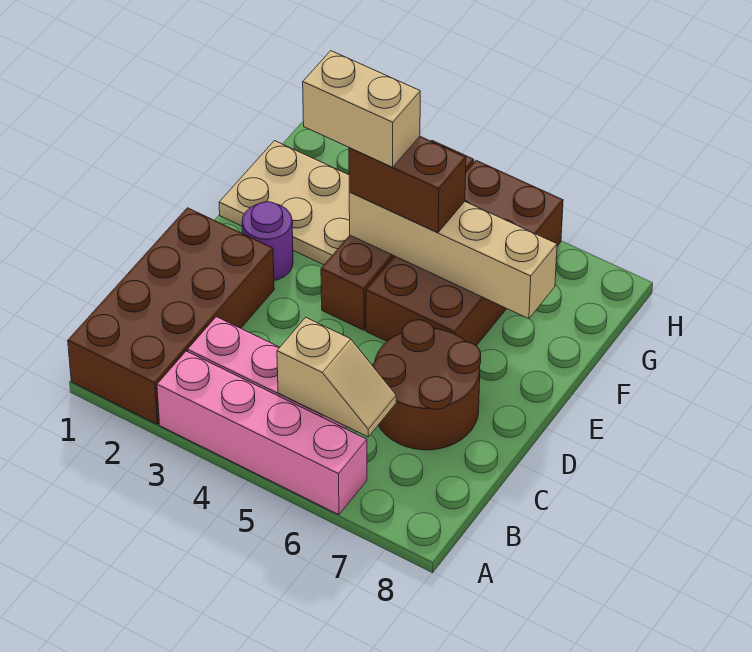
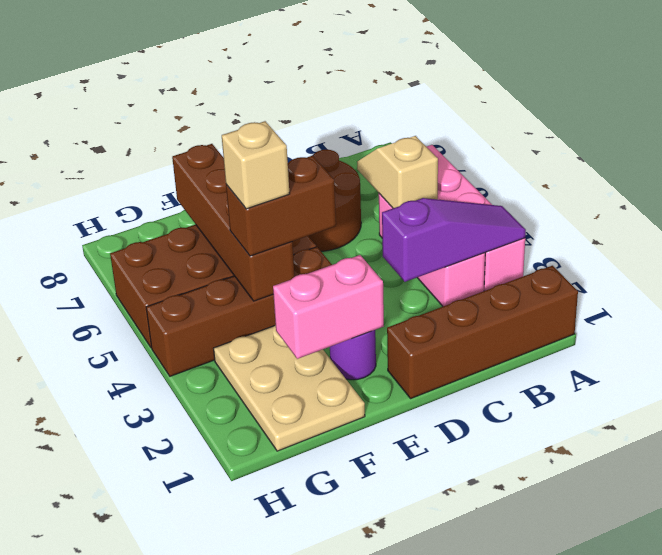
brown 2x4 brick [68,208,274,424] -> brown 1x4 brick [387,266,578,398]
none -> purple 1x3 slope [382,198,526,282]
none -> pink 1x2 brick [273,255,384,359]
tan 1x2 brick [303,51,420,167] -> tan 1x1 brick [222,121,289,209]
tan 1x4 brick [349,192,557,319] -> brown 1x4 brick [172,144,294,301]
brown 1x2 brick [349,136,466,233] -> brown 1x2 brick turned to [226,156,336,256]

